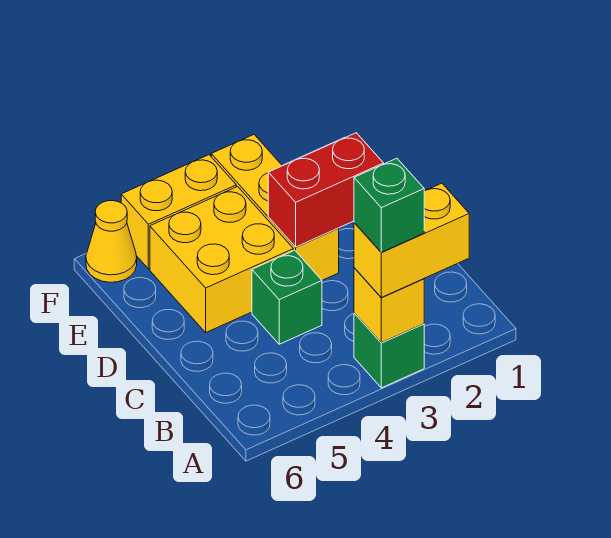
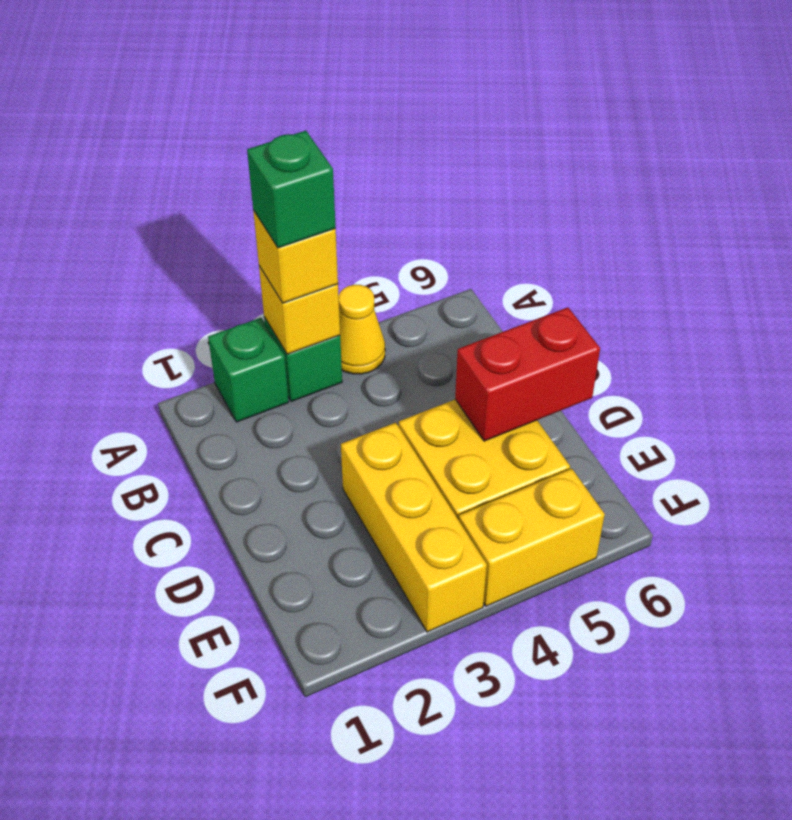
yellow 1x2 brick [354,183,469,297] -> yellow 1x1 brick [253,210,338,303]
green 1x1 brick [252,250,322,344] -> green 1x1 brick moved to [208,318,289,422]
red 1x2 brick [268,133,384,247] -> red 1x2 brick moved to [455,307,600,441]
yellow 1x1 cone [86,201,137,282] -> yellow 1x1 cone moved to [339,285,385,374]

